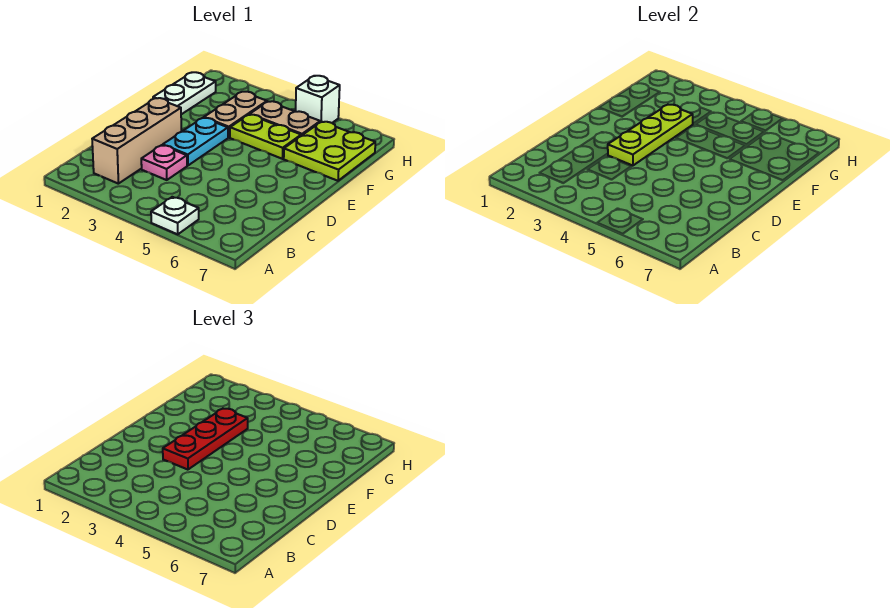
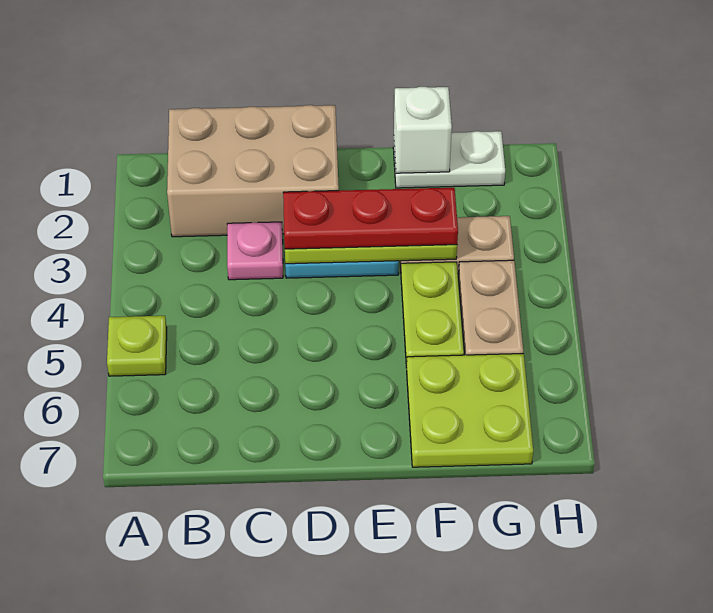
white 1x1 plate [151,197,199,234] -> lime 1x1 plate [107,316,167,376]
tan 1x3 brick [92,98,181,184] -> tan 2x3 brick [167,105,339,237]
white 1x1 brick [296,76,340,123] -> white 1x1 brick moved to [394,87,452,173]

